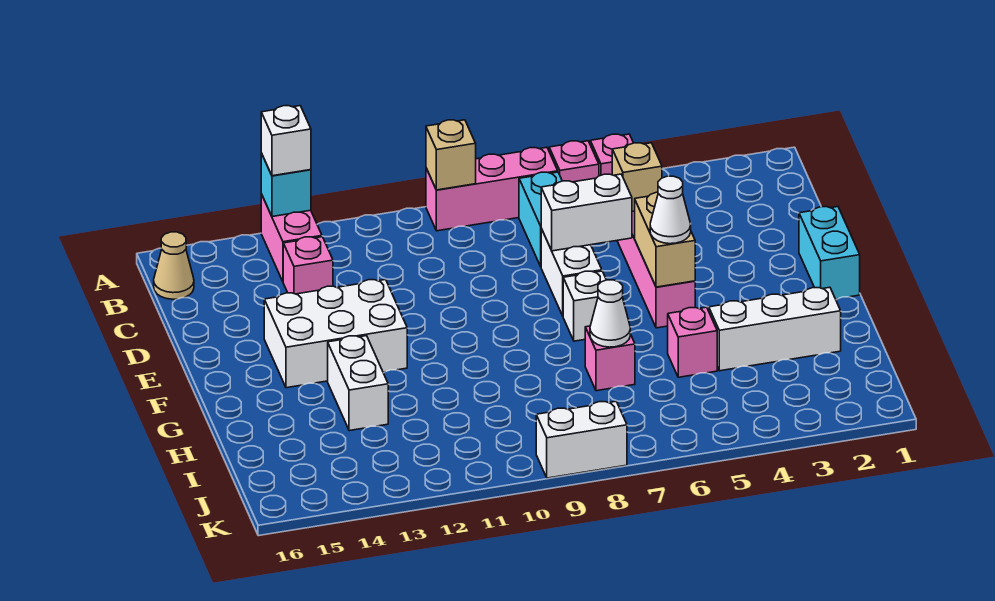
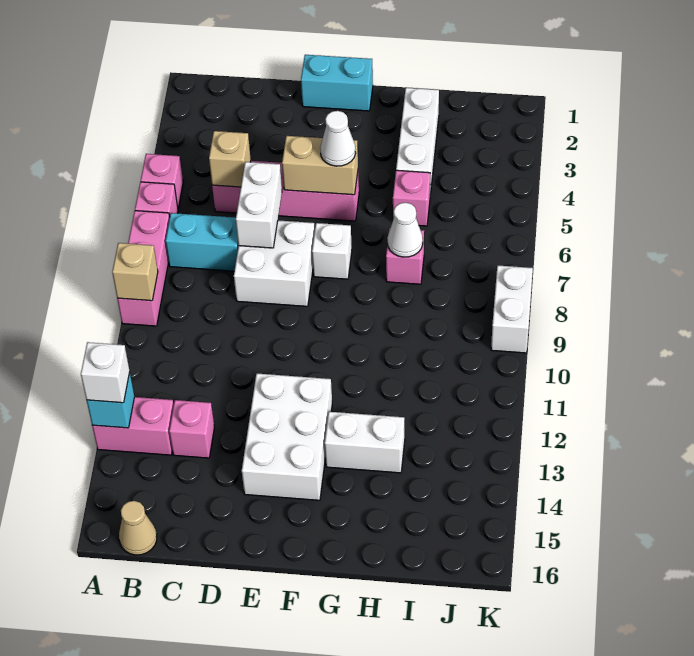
white 1x2 brick [541,229,602,316] -> white 2x2 brick [234,220,315,306]

